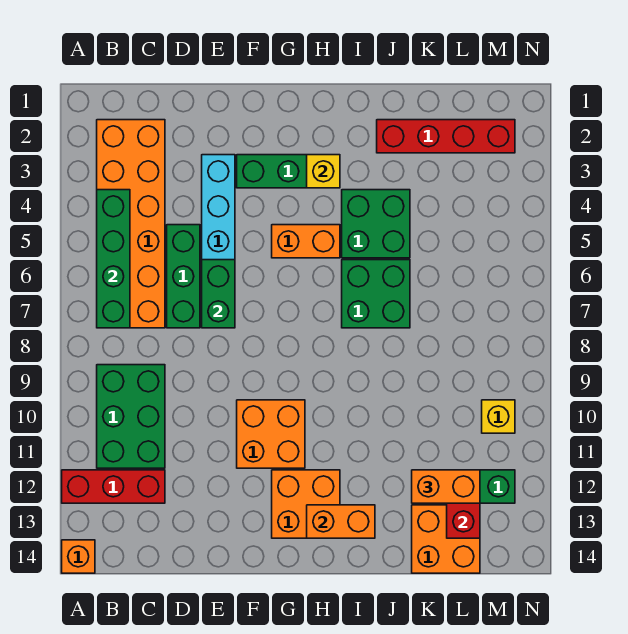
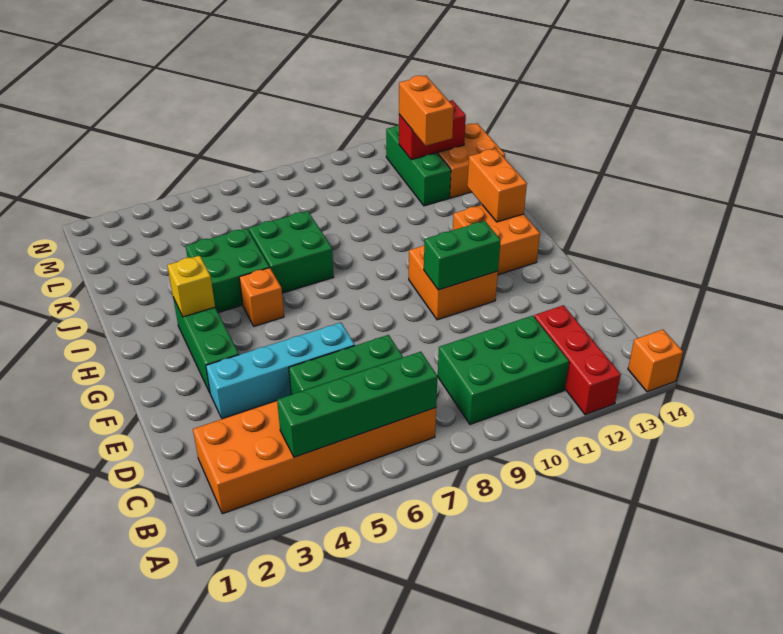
green 1x2 brick [202,260,235,328] -> green 1x2 brick moved to [424,221,501,290]
orange 1x2 brick [272,225,340,258] -> orange 1x1 brick [239,268,284,326]
red 1x4 brick [377,120,515,153] -> none
yellow 1x1 brick [482,400,515,433] -> none

